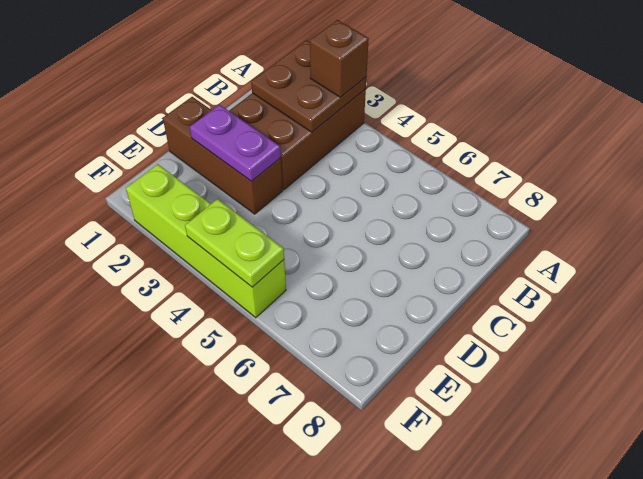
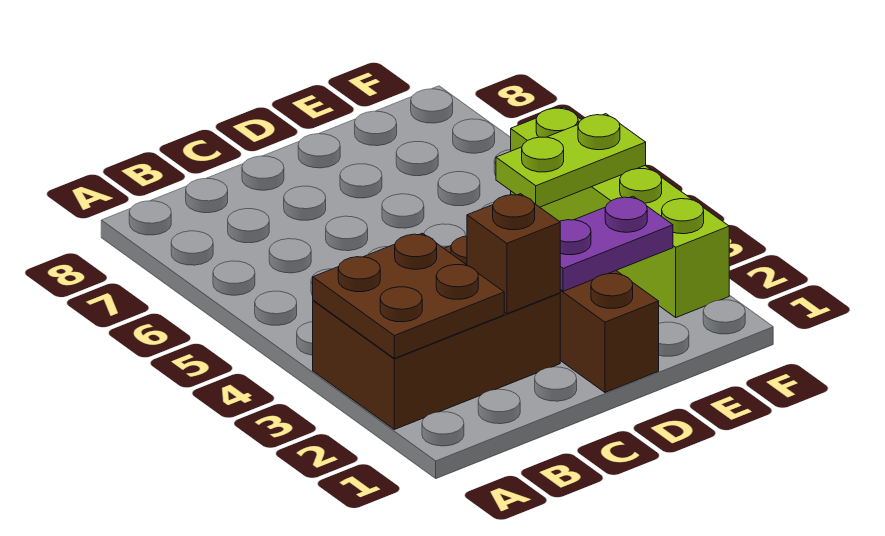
brown 1x1 brick [310,20,369,97] -> brown 1x1 brick moved to [467,194,560,314]
purple 1x2 plate [190,105,281,181] -> purple 1x2 plate turned to [560,196,673,291]
lime 1x2 plate [185,199,284,287] -> lime 1x2 plate turned to [496,114,646,207]

